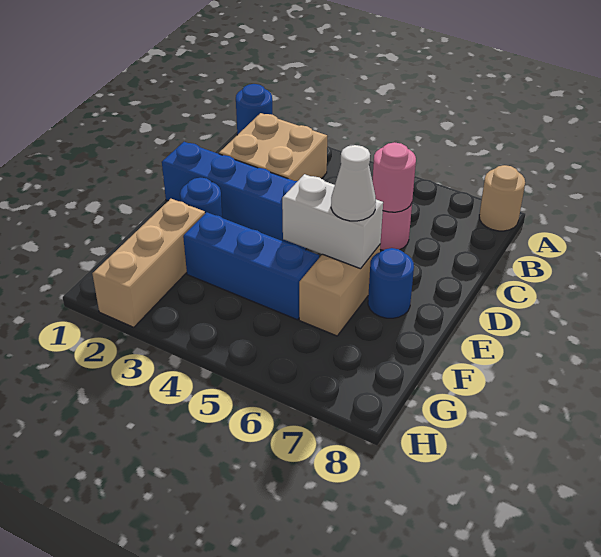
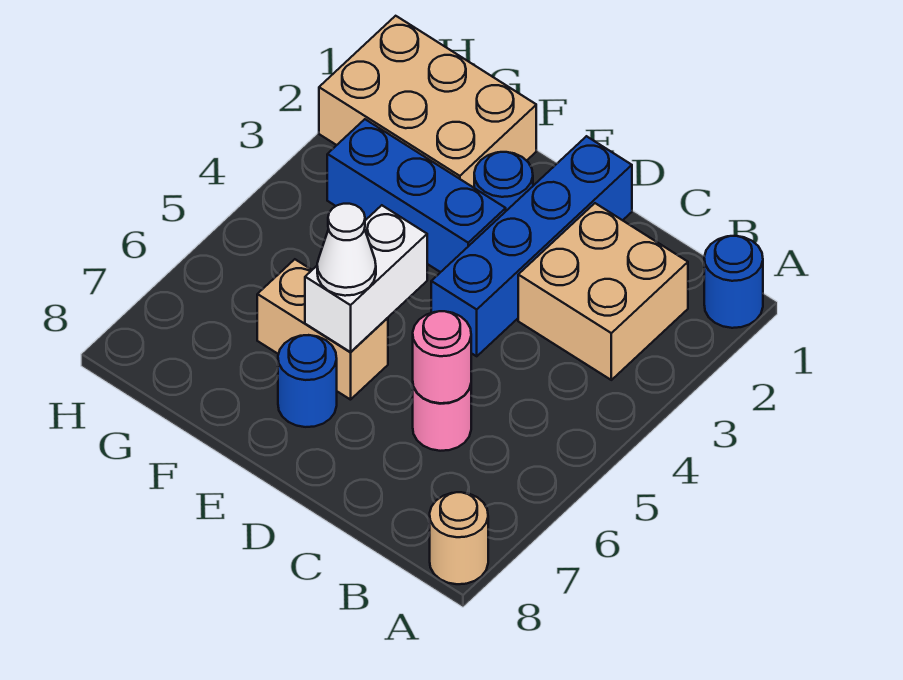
tan 1x3 brick [92,199,205,327] -> tan 2x3 brick [319,16,536,188]
blue 1x3 brick [183,212,319,320] -> blue 1x3 brick turned to [327,119,506,272]

